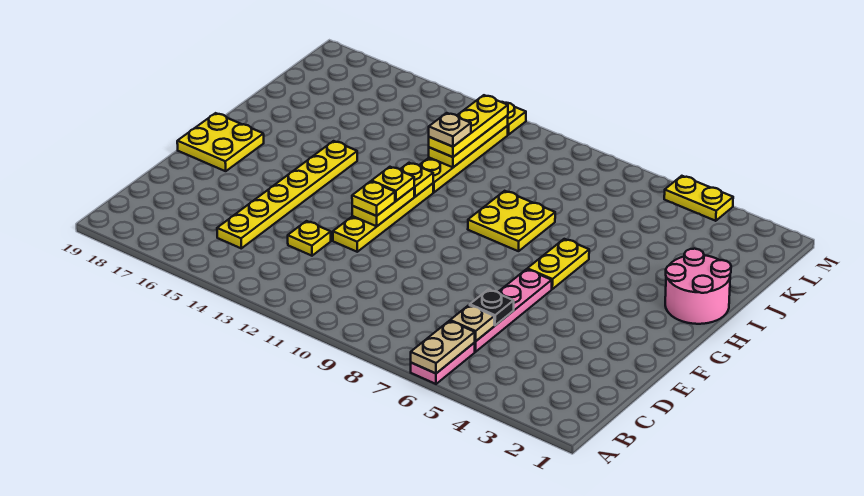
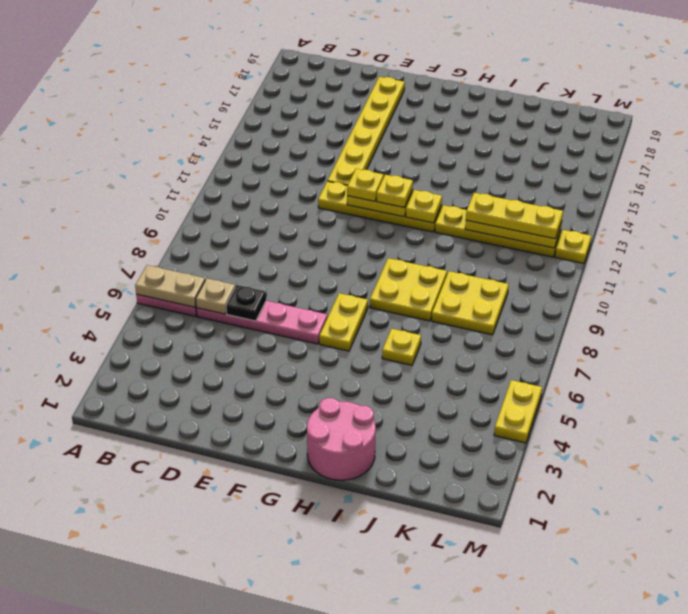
yellow 1x6 plate [217,141,357,248] -> yellow 1x6 plate turned to [328,77,405,185]
yellow 1x1 plate [288,221,331,256] -> yellow 1x1 plate moved to [382,329,421,365]
yellow 2x2 plate [177,113,264,171] -> yellow 2x2 plate moved to [432,271,509,335]
yellow 1x2 plate [527,239,589,289] -> yellow 1x2 plate turned to [319,293,368,351]
tan 1x1 plate [429,113,471,147] -> none

